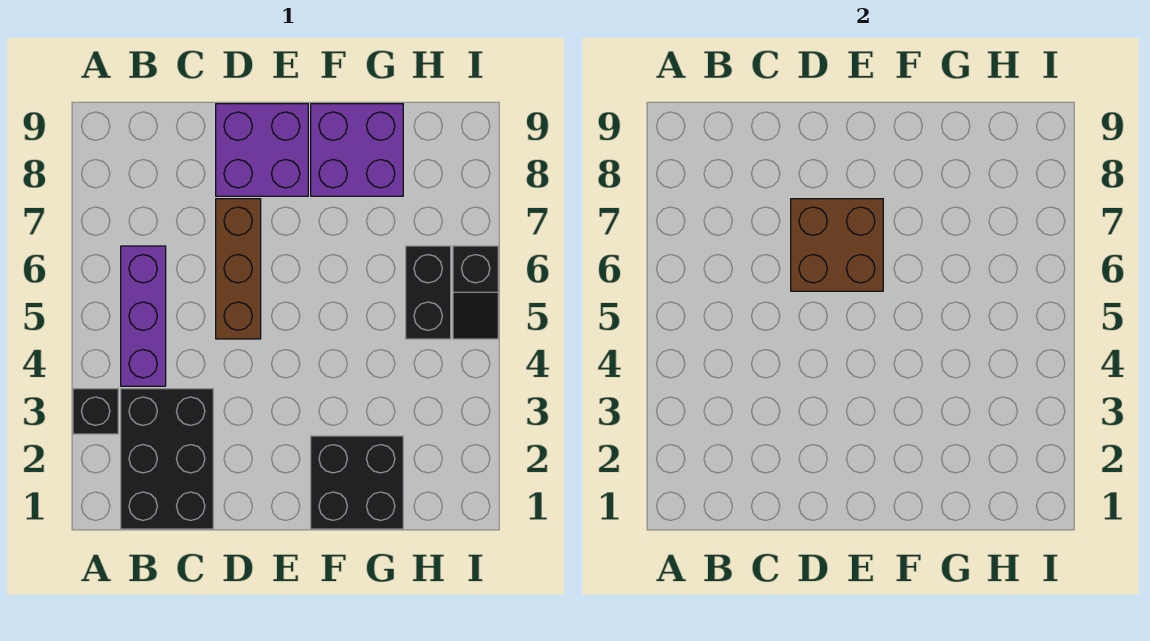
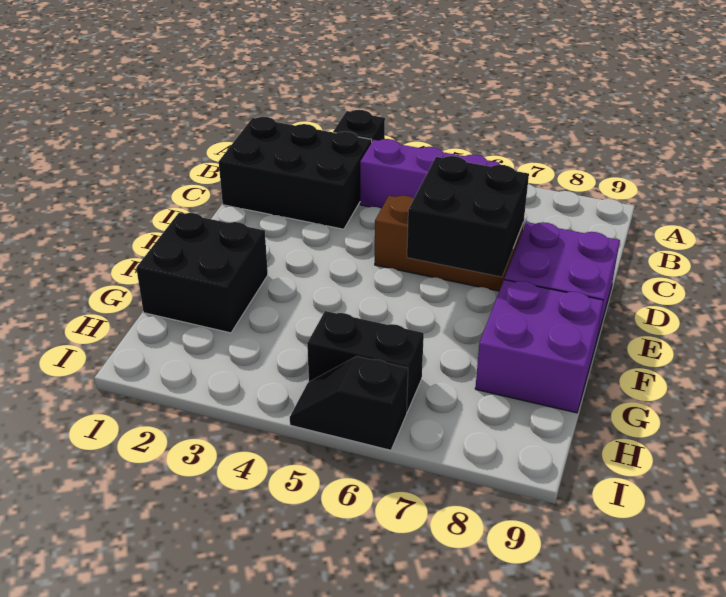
brown 2x2 brick [791,199,883,291] -> black 2x2 brick [407,156,529,277]

